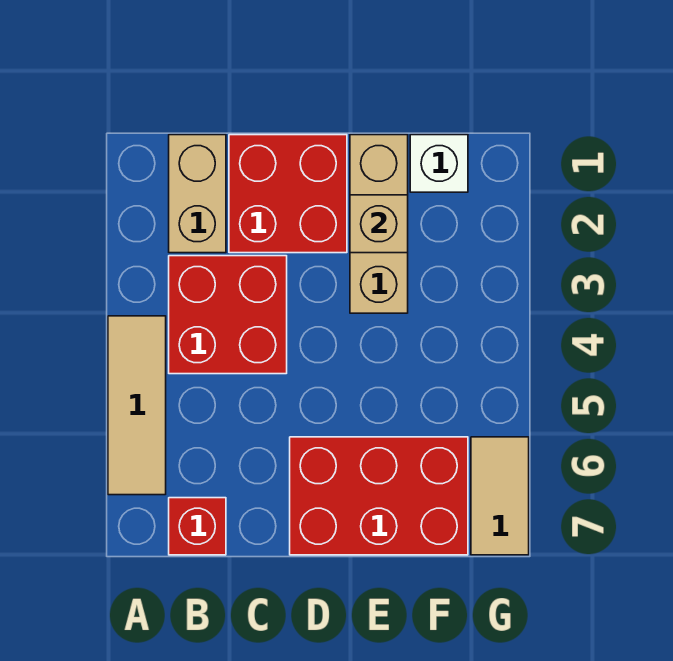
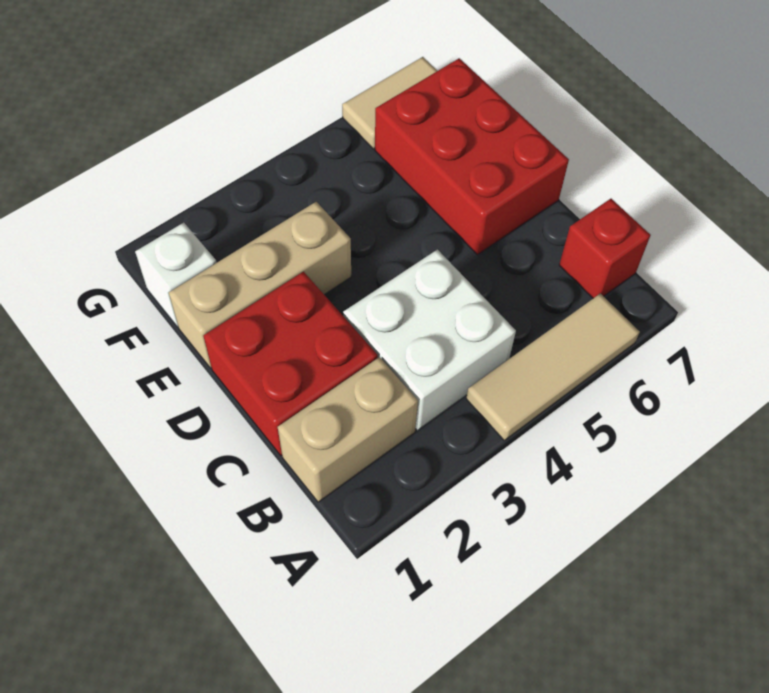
red 2x2 brick [169,256,287,374] -> white 2x2 brick [343,250,516,431]
tan 1x1 brick [350,195,408,253] -> none

